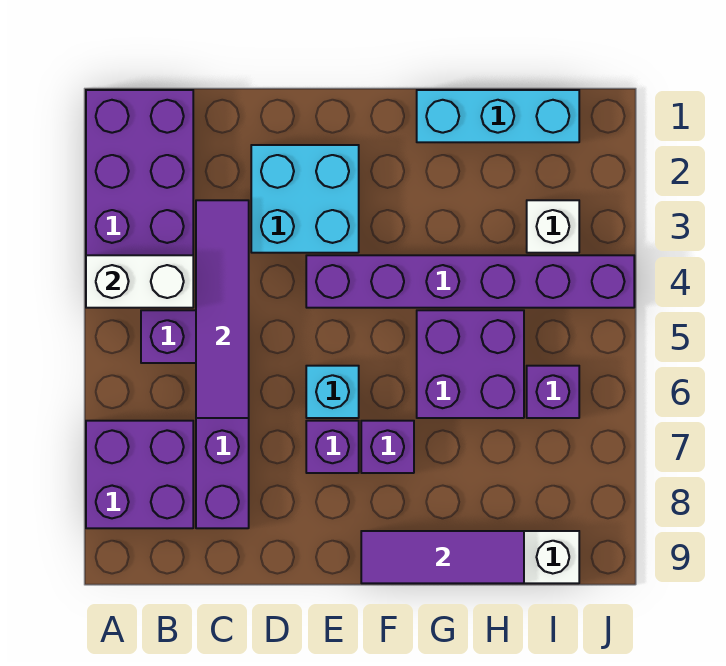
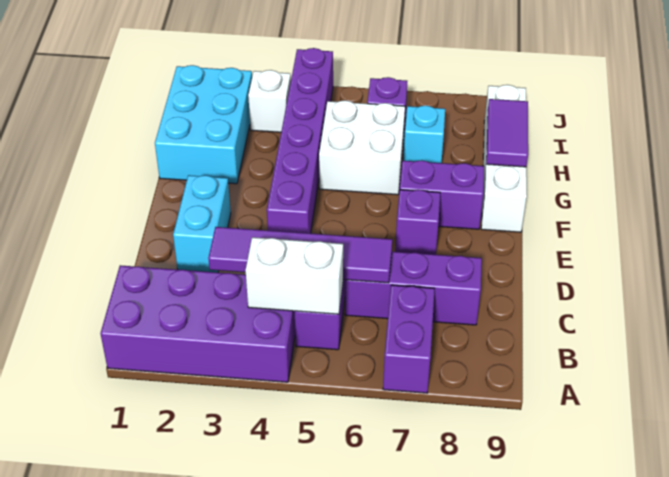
white 1x2 brick [86,255,193,308] -> white 1x2 brick turned to [246,237,343,314]
purple 2x2 brick [86,421,193,528] -> purple 1x2 brick [383,285,435,393]
cyan 2x2 brick [251,145,359,253] -> cyan 1x2 brick [173,175,231,272]
cyan 1x1 brick [306,366,359,418] -> cyan 1x1 brick moved to [403,106,445,163]
purple 1x1 brick [361,421,414,473] -> purple 1x2 brick [400,160,484,229]
purple 1x3 tile [361,531,524,583] -> purple 1x2 tile [486,99,528,167]
cyan 1x3 brick [417,90,579,142] -> cyan 2x3 brick [155,65,252,184]
purple 2x2 brick [417,310,524,418] -> white 2x2 brick [319,100,405,195]

